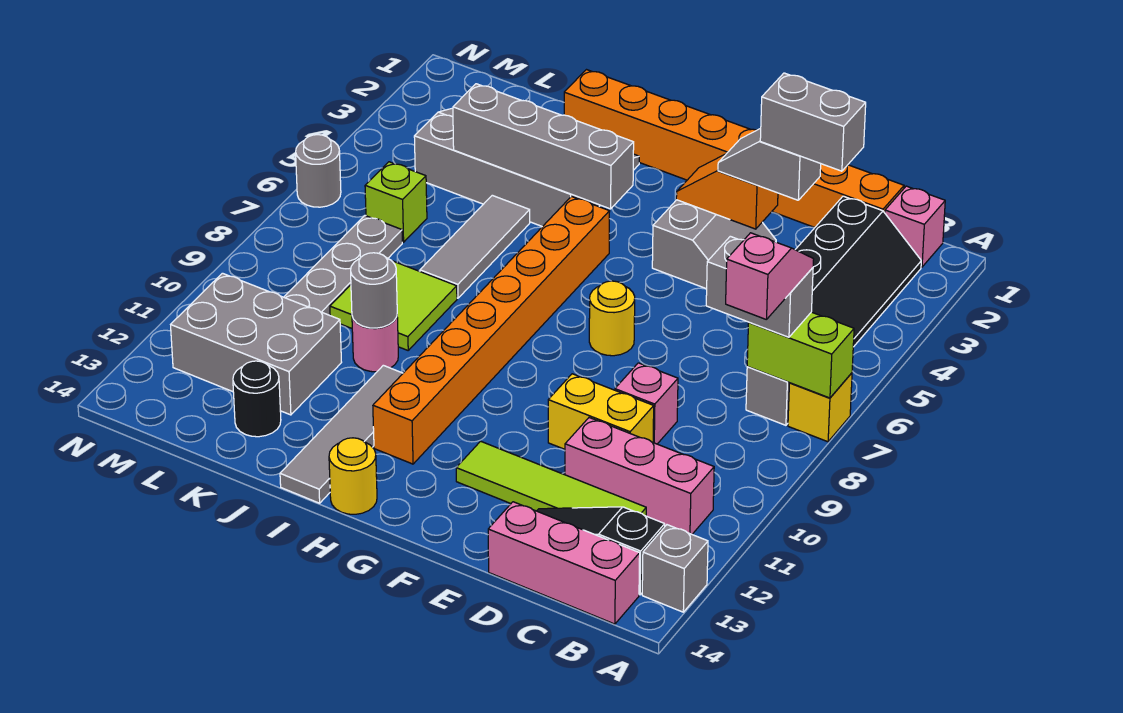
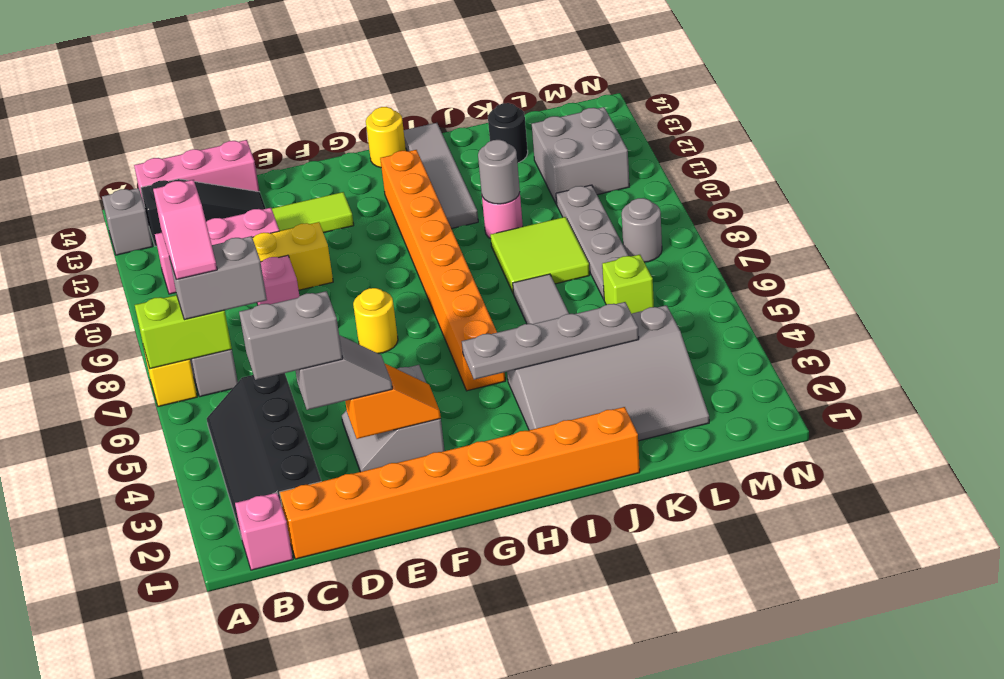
grey 1x4 brick [453,84,634,209] -> grey 1x4 plate [462,302,639,380]
grey 2x3 brick [171,273,342,415] -> grey 2x2 brick [532,107,630,204]
grey 1x1 round brick [296,135,341,207] -> grey 1x1 round brick moved to [622,198,662,262]

